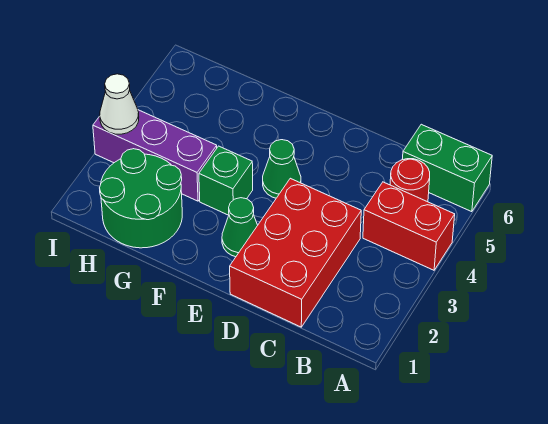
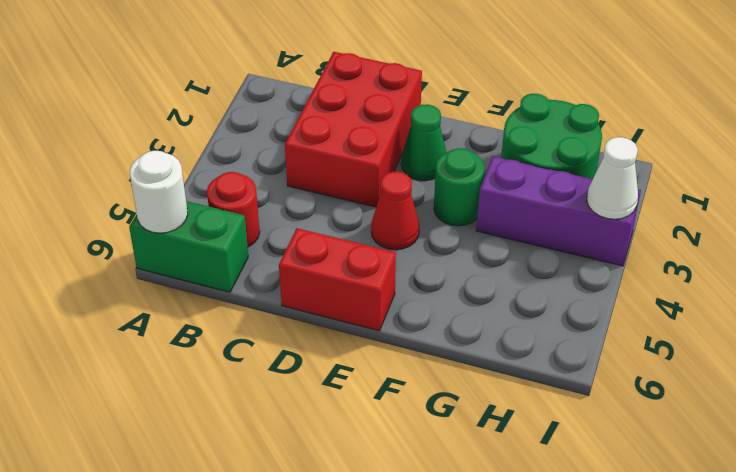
red 1x2 brick [363,182,455,270] -> red 1x2 brick moved to [279,228,396,331]
none -> white 1x1 round brick [130,151,188,233]
green 1x1 cone [263,140,301,198] -> red 1x1 cone [371,172,419,250]
green 1x1 brick [199,146,253,215] -> green 1x1 round brick [434,148,485,226]

